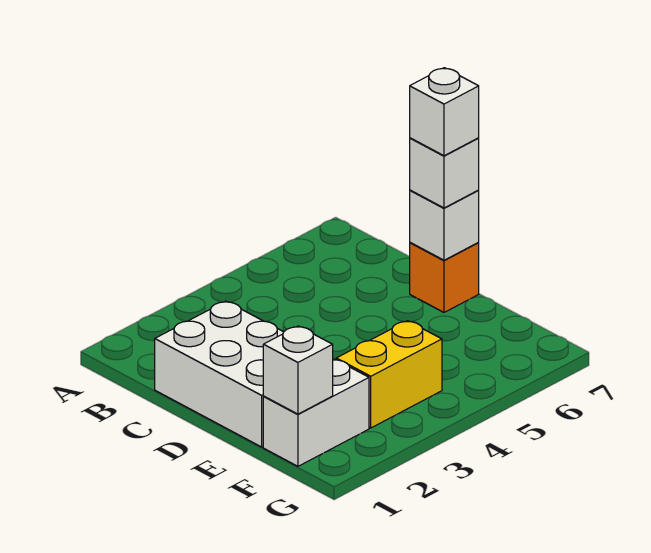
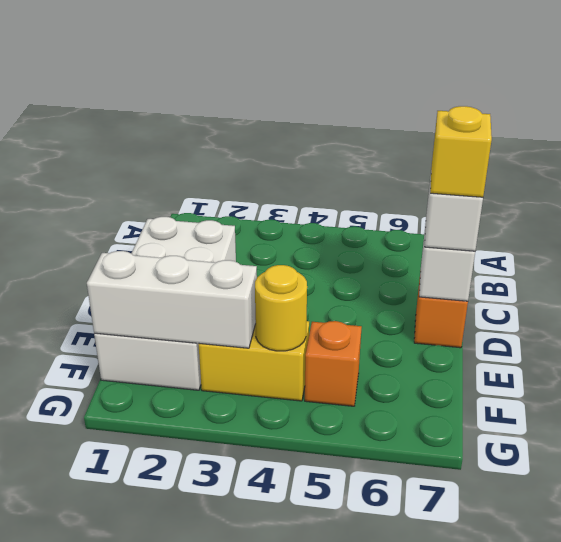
white 1x1 brick [410,68,479,156] -> yellow 1x1 brick [430,106,492,197]
white 1x1 brick [263,326,333,414] -> white 1x3 brick [87,251,257,348]
none -> yellow 1x1 round brick [255,265,307,351]
none -> orange 1x1 brick [305,321,362,406]

